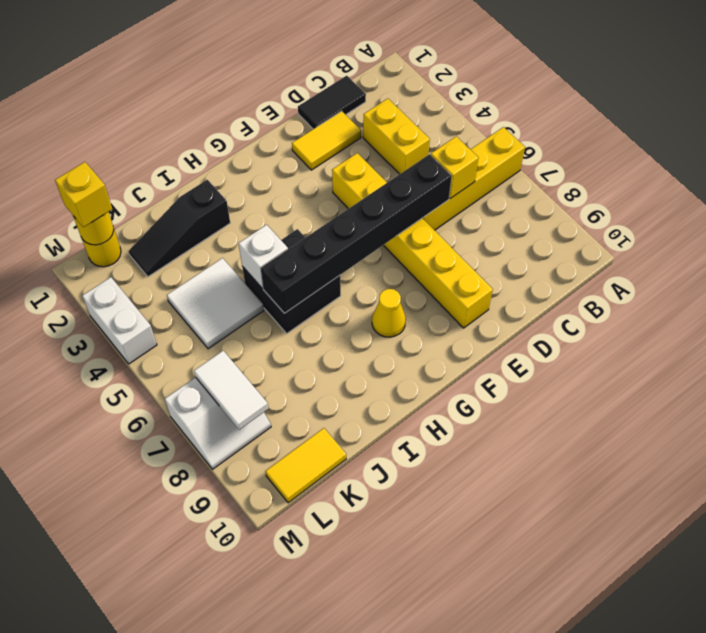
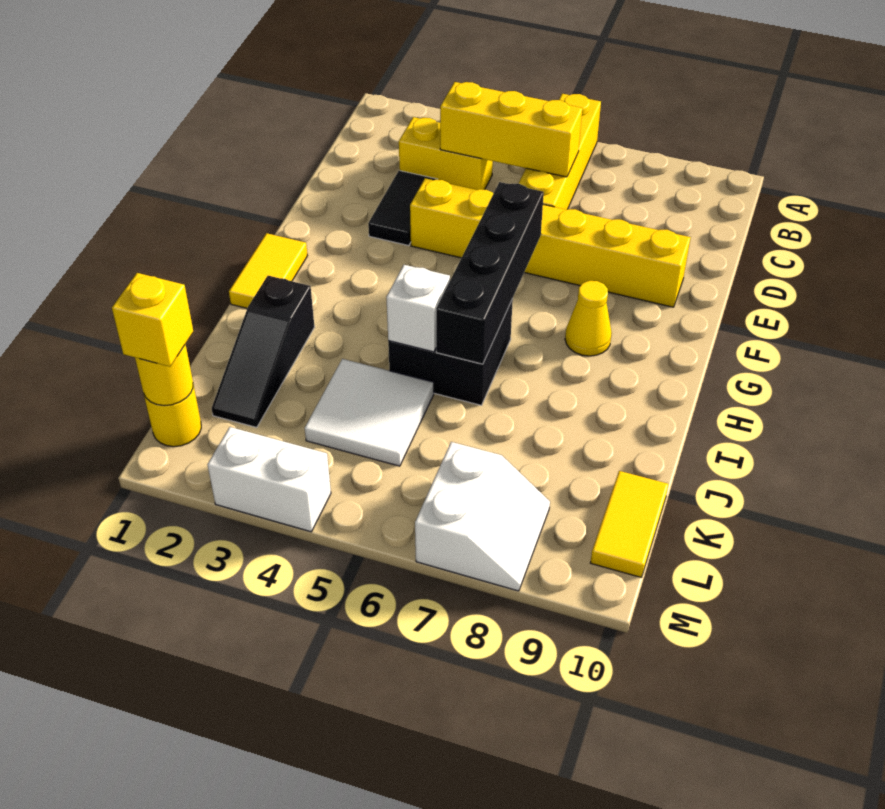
black 1x2 tile [298,76,366,129] -> black 1x2 tile moved to [368,170,438,246]
yellow 1x1 brick [431,136,478,199] -> yellow 1x3 brick [440,82,582,177]
yellow 1x2 tile [292,111,361,170] -> yellow 1x2 tile moved to [229,233,308,308]
black 1x6 brick [261,154,452,313] -> black 1x4 brick [436,182,544,364]
white 1x2 tile [194,351,268,430] -> none

